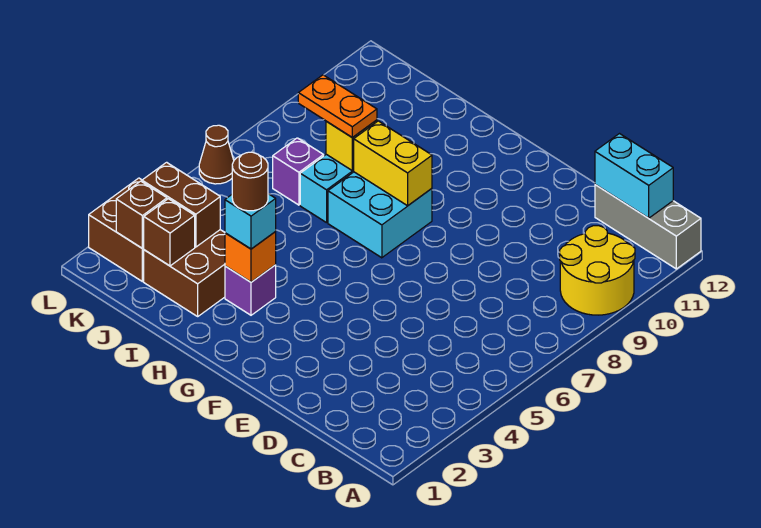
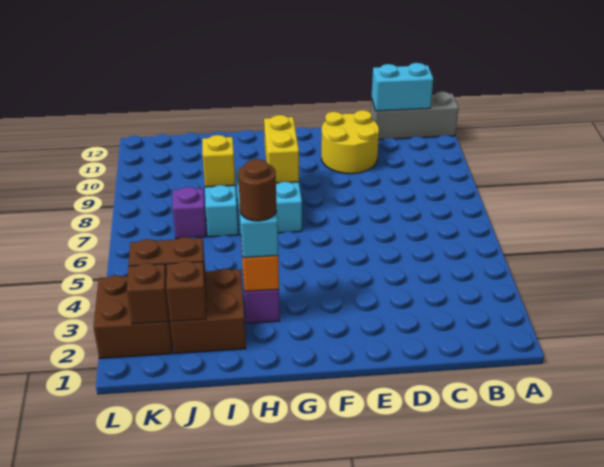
yellow 2x2 round brick [560,226,635,315] -> yellow 2x2 round brick moved to [321,110,379,174]
yellow 1x2 brick [354,121,432,206] -> yellow 1x2 brick turned to [264,115,299,183]
orange 1x2 plate [298,75,377,138] -> none
brown 1x1 cone [199,125,234,184] -> none

